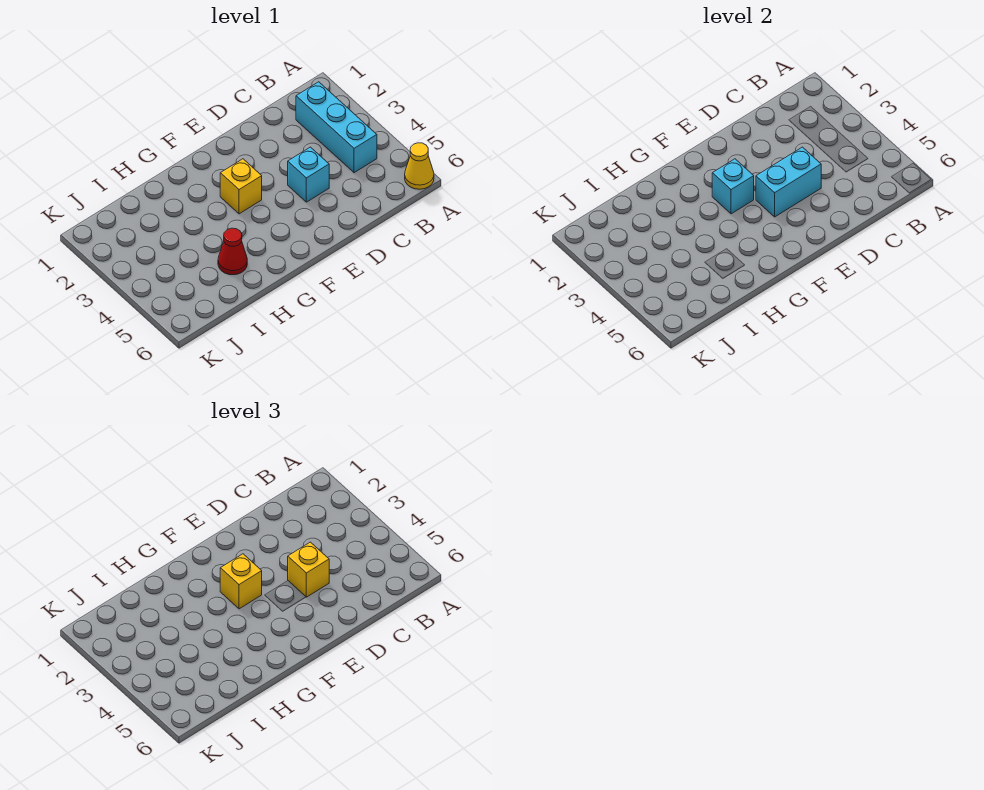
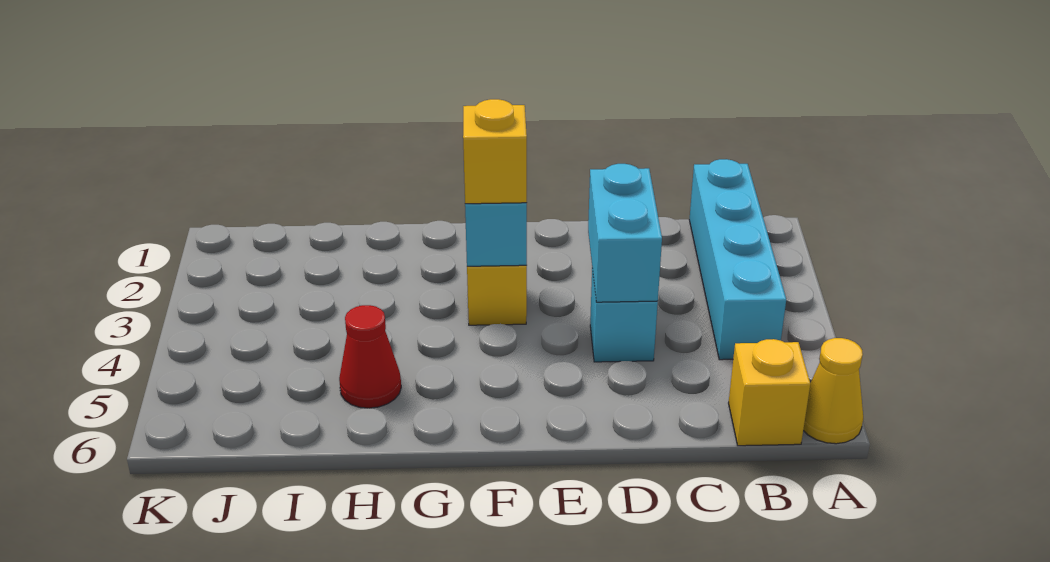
cyan 1x3 brick [296,82,377,173] -> cyan 1x4 brick [689,159,786,360]
cyan 1x2 brick [756,147,821,217] -> cyan 1x2 brick turned to [588,164,662,302]
yellow 1x1 brick [288,542,329,597] -> yellow 1x1 brick moved to [729,339,810,446]

